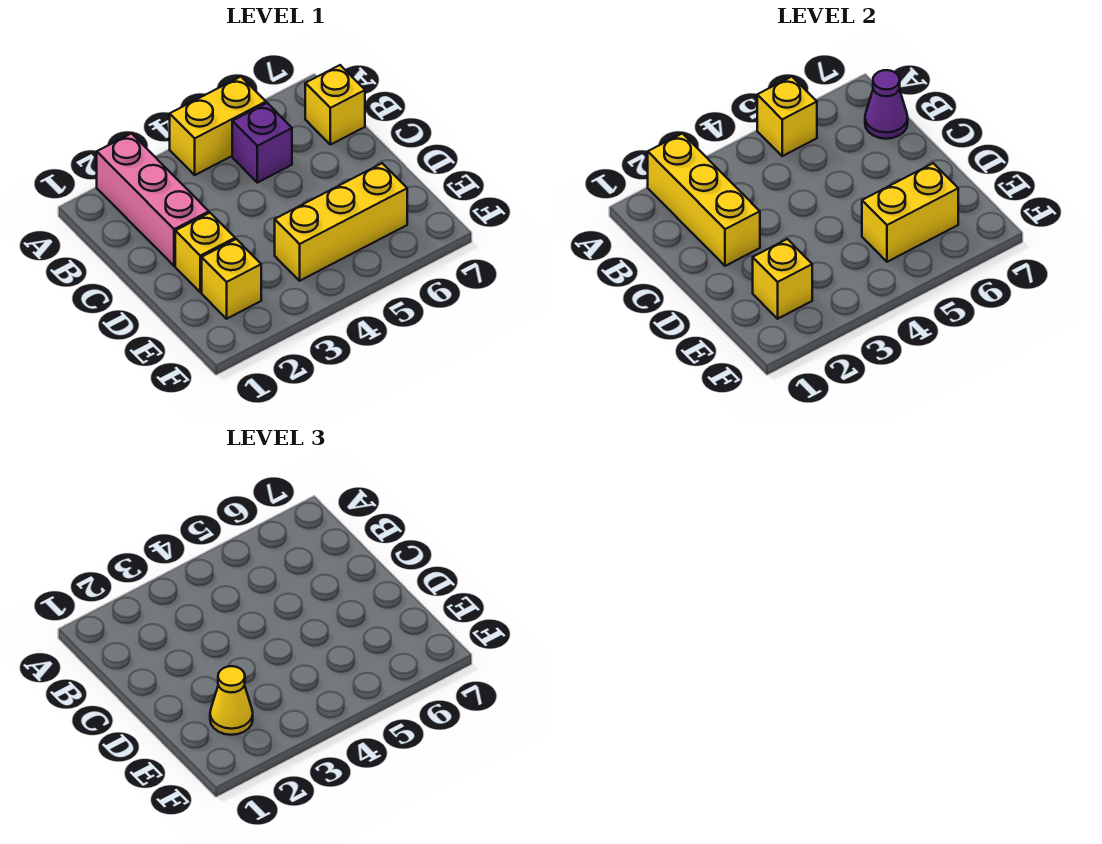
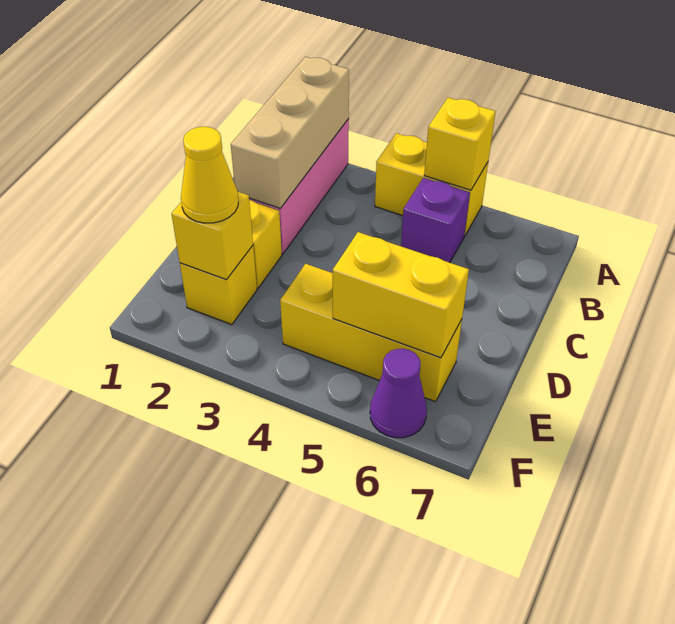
yellow 1x3 brick [648,133,760,266] -> tan 1x3 brick [231,57,349,208]
yellow 1x1 brick [305,65,365,145] -> none
purple 1x1 cone [865,70,908,139] -> purple 1x1 cone moved to [370,349,427,438]

